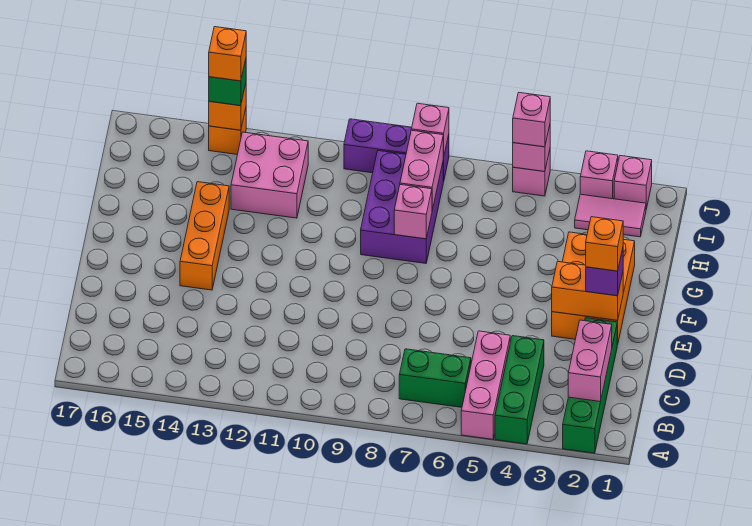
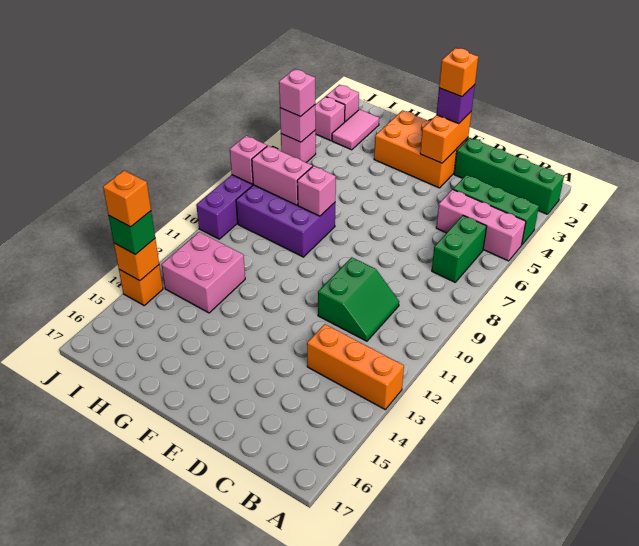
pink 1x2 brick [568,320,612,402] -> none
none -> green 2x2 slope [318,257,399,341]
orange 1x3 brick [180,182,229,290] -> orange 1x3 brick moved to [307,324,404,409]

